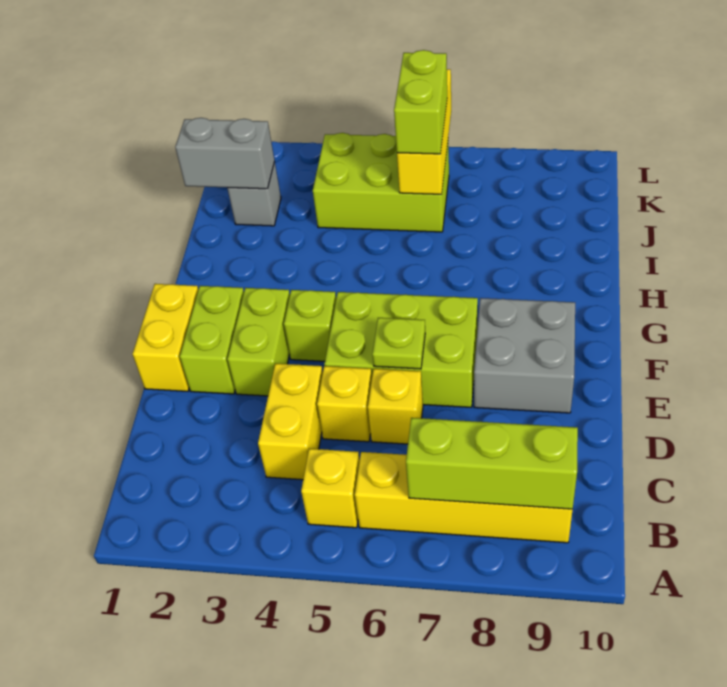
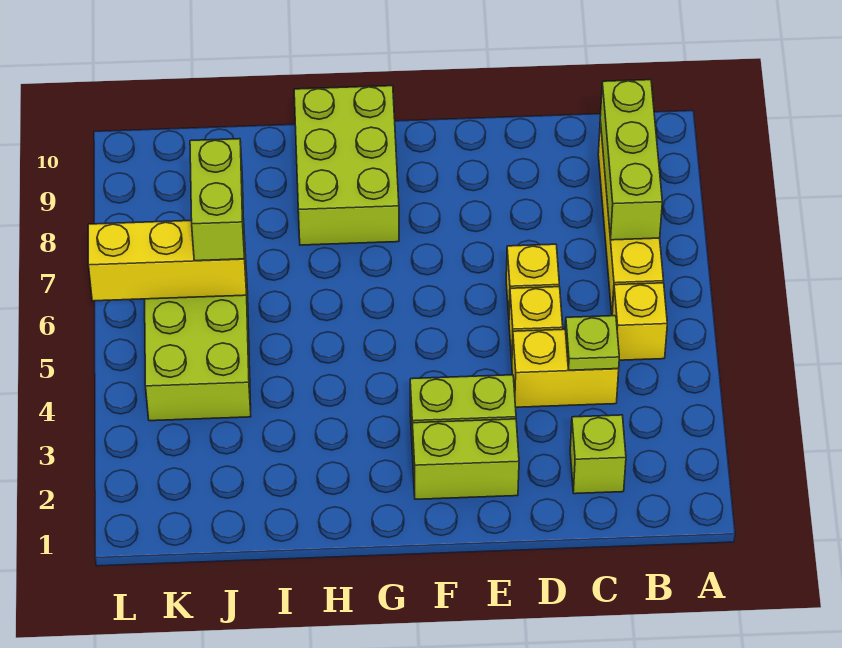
yellow 1x2 brick [133,284,198,391] -> none
lime 2x3 brick [324,292,478,407] -> lime 2x3 brick moved to [294,86,399,245]
lime 1x1 plate [372,318,425,369] -> lime 1x1 plate moved to [565,316,619,370]
grey 2x2 brick [474,298,575,413] -> none
lime 1x1 brick [284,290,336,361] -> lime 1x1 brick moved to [570,415,626,494]
grey 1x2 brick [175,118,275,189] -> none
grey 1x1 brick [227,162,281,226] -> none
lime 1x2 brick [394,50,447,154] -> lime 1x2 brick turned to [190,139,245,261]

